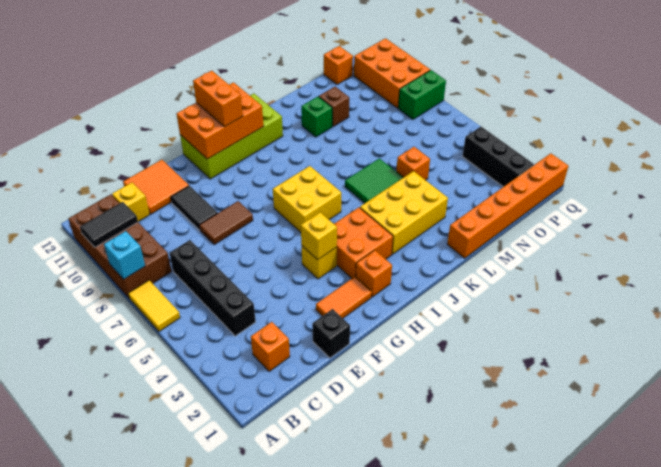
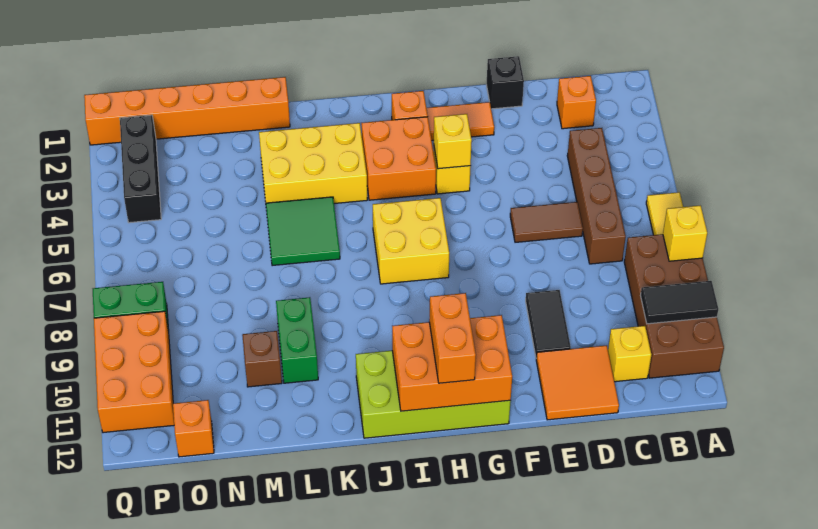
cyan 1x1 brick [104,231,145,279] -> yellow 1x1 brick [663,205,707,261]
black 1x4 brick [170,240,256,336] -> brown 1x4 brick [567,128,626,264]
brown 1x2 tile [199,201,253,245] -> brown 1x2 tile moved to [510,202,583,242]
green 1x1 brick [301,97,332,137] -> green 1x2 brick [276,297,318,383]
orange 1x1 brick [396,147,430,180] -> none

